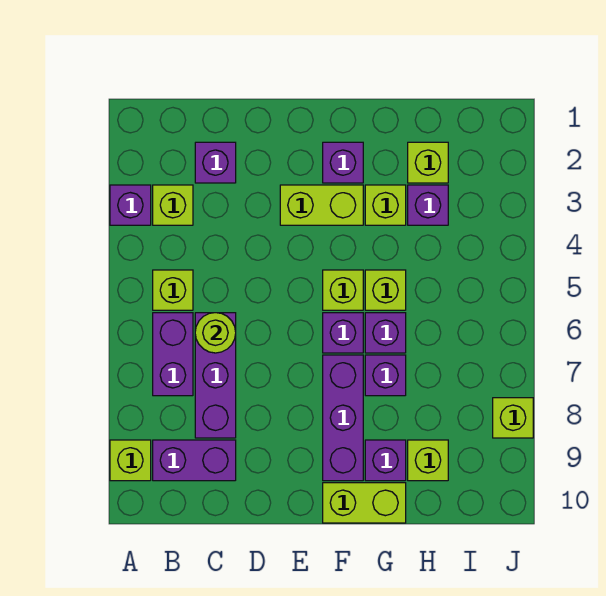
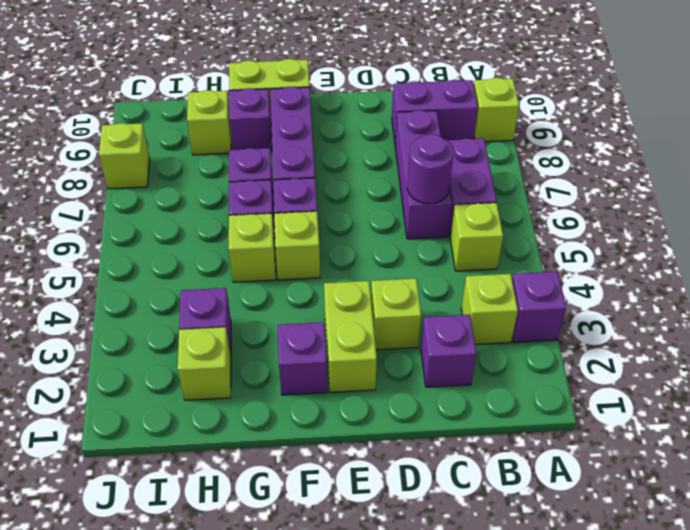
lime 1x1 round brick [195,313,236,353] -> purple 1x1 round brick [407,134,453,204]
lime 1x2 brick [280,185,363,225] -> lime 1x2 brick turned to [324,281,377,392]
lime 1x1 brick [365,185,406,225] -> lime 1x1 brick moved to [371,279,421,350]

